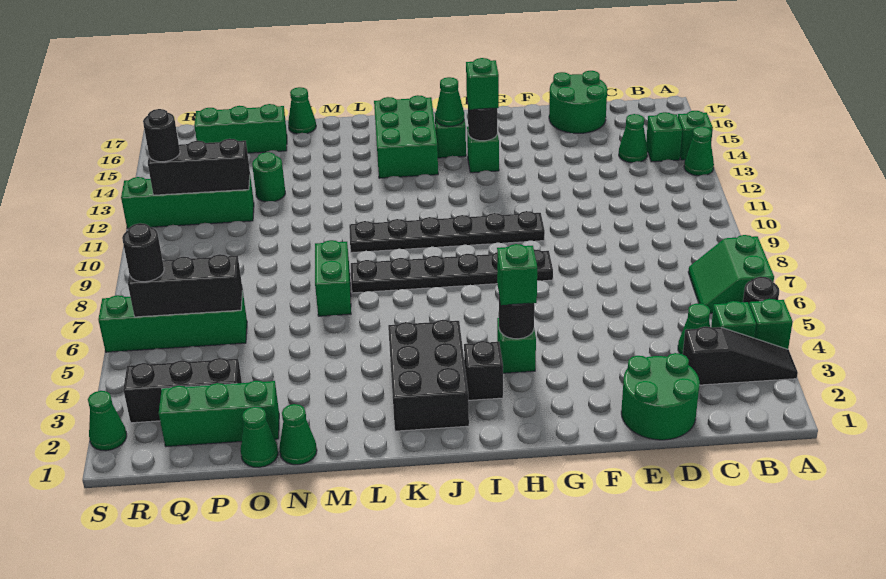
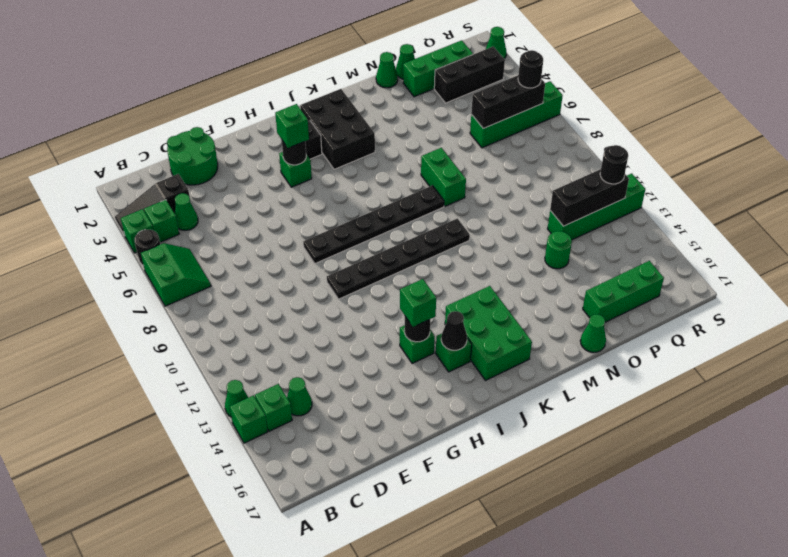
green 2x2 round brick [549,71,607,133] -> none
green 1x1 cone [436,77,464,126] -> black 1x1 cone [441,311,467,350]

